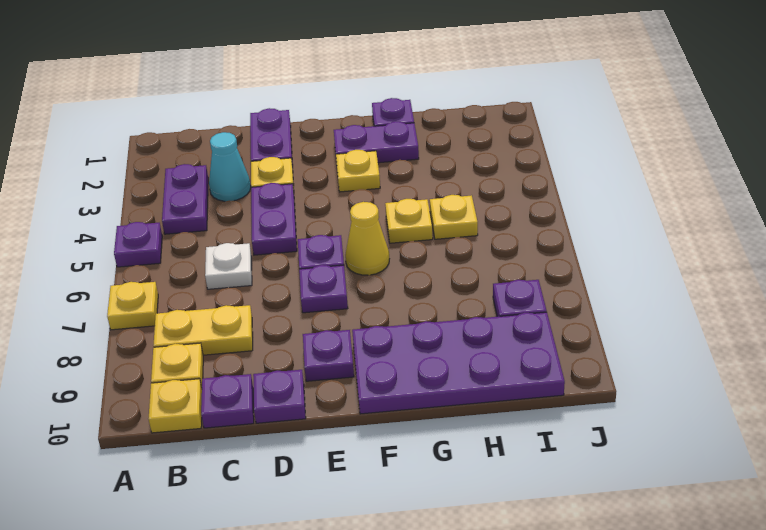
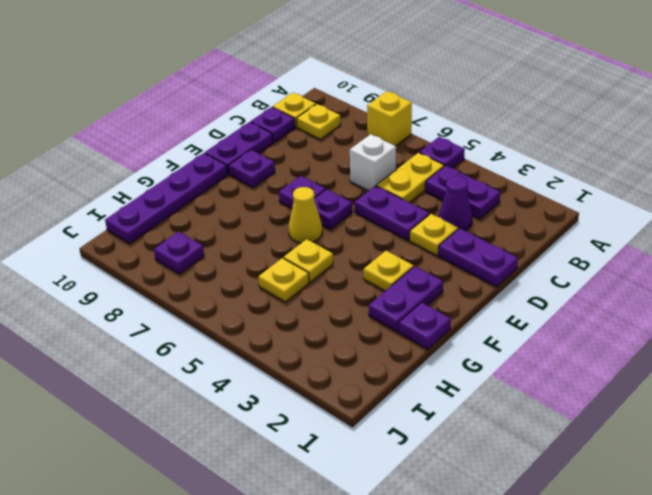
yellow 1x1 plate [107,282,158,330] -> yellow 1x1 brick [367,91,412,146]
yellow 1x2 plate [153,305,253,355] -> yellow 1x2 plate moved to [377,153,444,203]
cyan 1x1 cone [209,132,251,201] -> purple 1x1 cone [439,176,472,231]
white 1x1 plate [205,243,252,289] -> white 1x1 brick [350,134,396,191]
purple 1x1 plate [253,370,306,423] -> purple 1x2 plate [205,122,273,174]
purple 2x4 plate [352,312,565,414] -> purple 1x4 plate [105,153,227,244]

